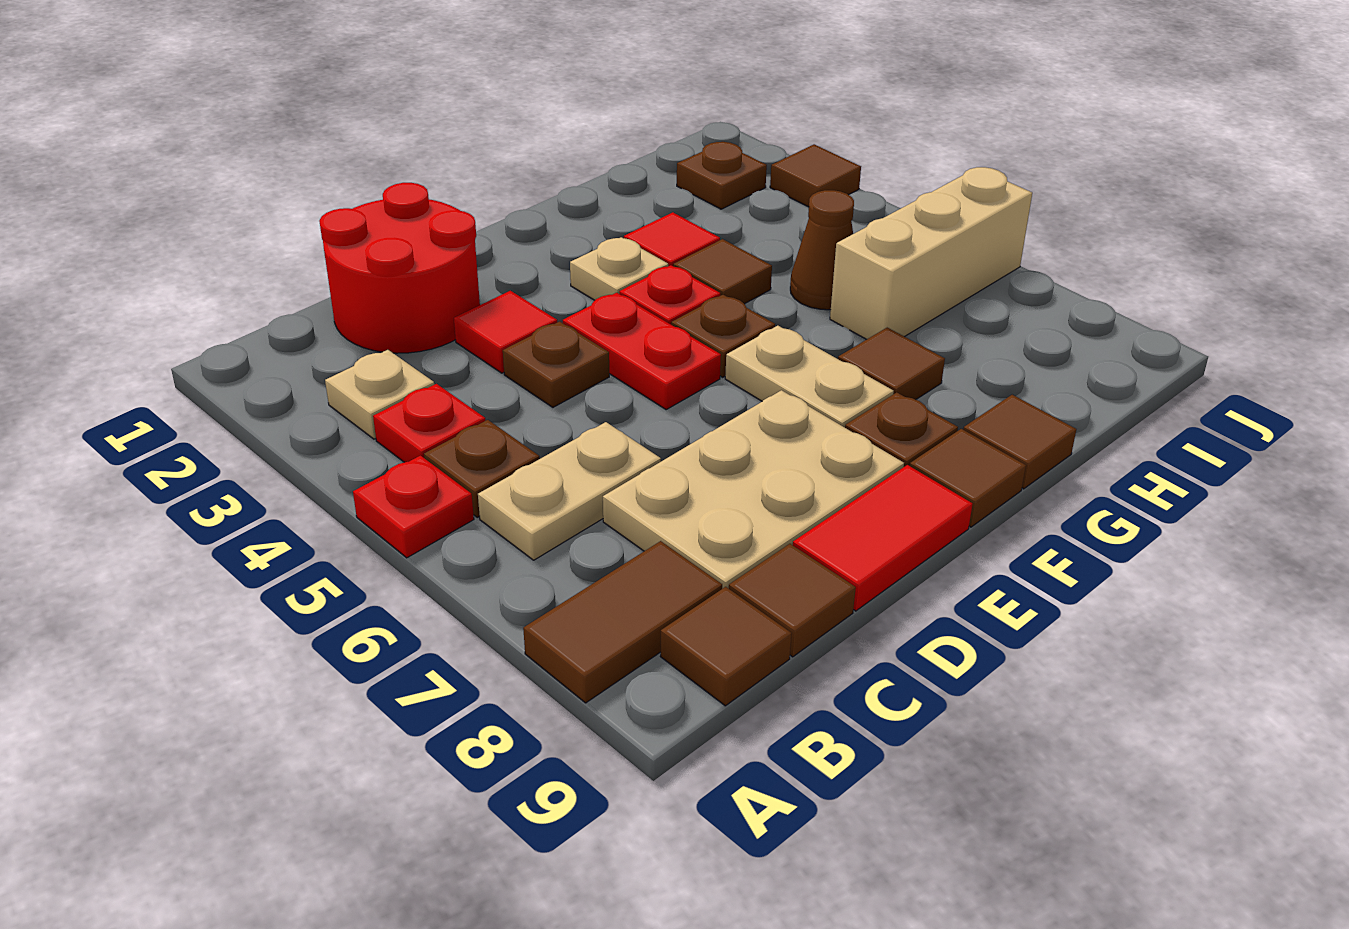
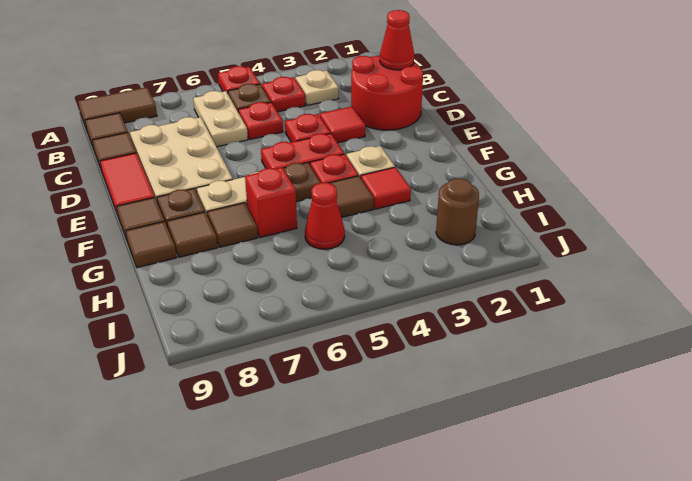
brown 1x2 tile [523,541,722,703] -> brown 1x2 tile turned to [78,87,157,130]
none -> red 1x1 cone [380,10,414,70]
none -> red 1x1 plate [238,102,283,139]
brown 1x1 plate [503,321,609,407] -> red 1x1 plate [285,114,331,142]
none -> red 1x1 brick [245,167,297,237]
brown 1x1 cone [790,190,854,310] -> red 1x1 cone [305,183,345,249]
tan 1x3 brick [830,167,1032,339] -> none
brown 1x1 plate [677,142,767,209] -> brown 1x1 round brick [436,179,479,245]
brown 1x1 tile [770,144,861,207] -> brown 1x1 tile moved to [167,212,218,257]

